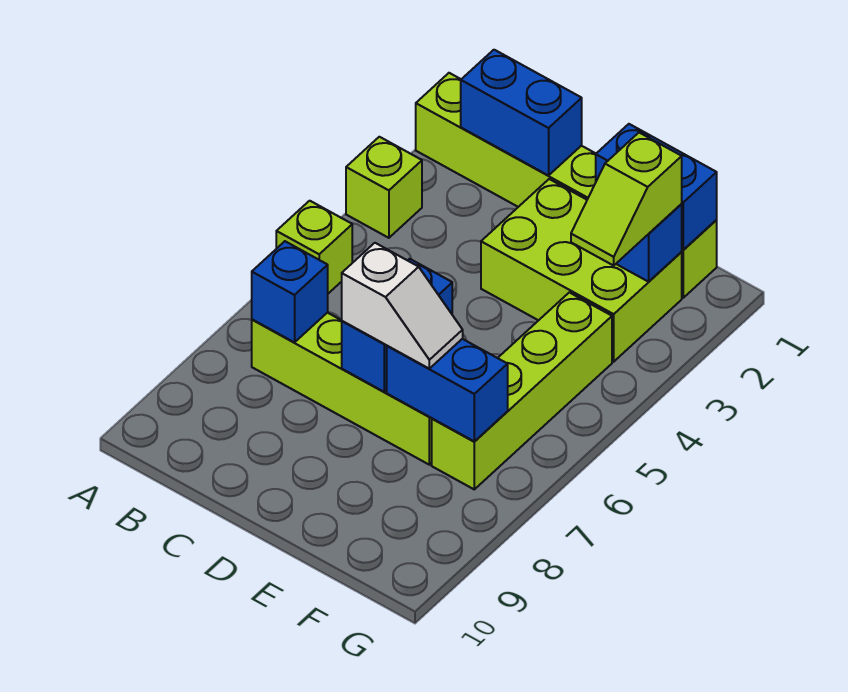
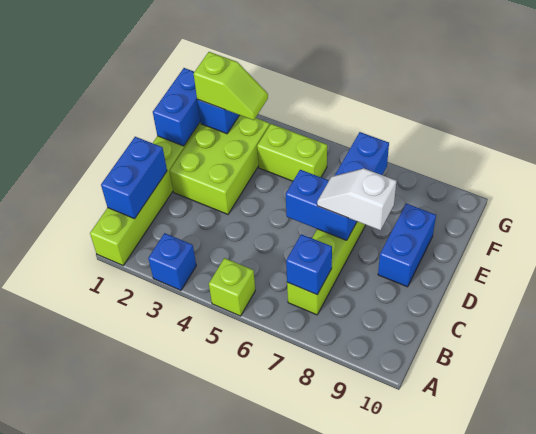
lime 1x1 brick [346,137,422,238] -> blue 1x1 brick [148,233,196,290]
white 1x2 slope [342,243,463,368] -> white 1x2 slope turned to [317,169,396,230]
none -> blue 1x2 brick [378,204,436,287]
lime 1x4 brick [432,292,612,489] -> lime 1x2 brick [257,124,327,181]

